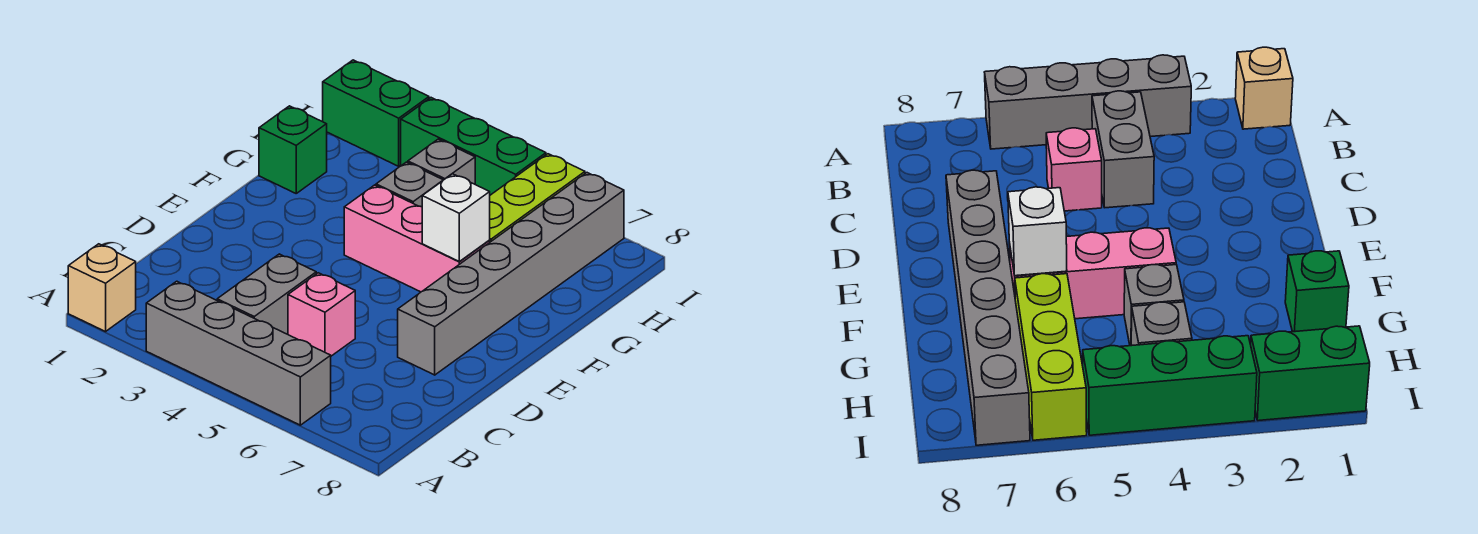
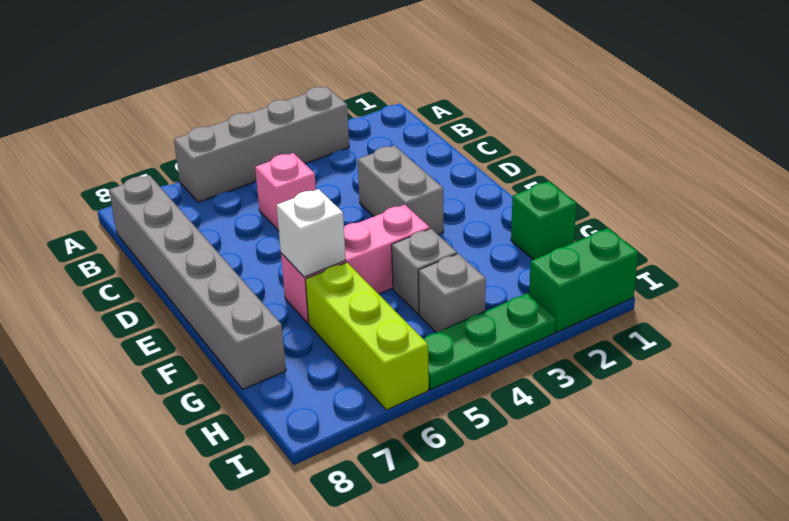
tan 1x1 brick [68,244,136,332] -> none
grey 1x2 brick [217,254,316,334] -> grey 1x2 brick moved to [358,146,444,235]
grey 1x6 brick [398,173,624,375] -> grey 1x6 brick moved to [109,175,286,389]
green 1x3 brick [401,98,546,195] -> green 1x3 plate [423,293,556,390]

